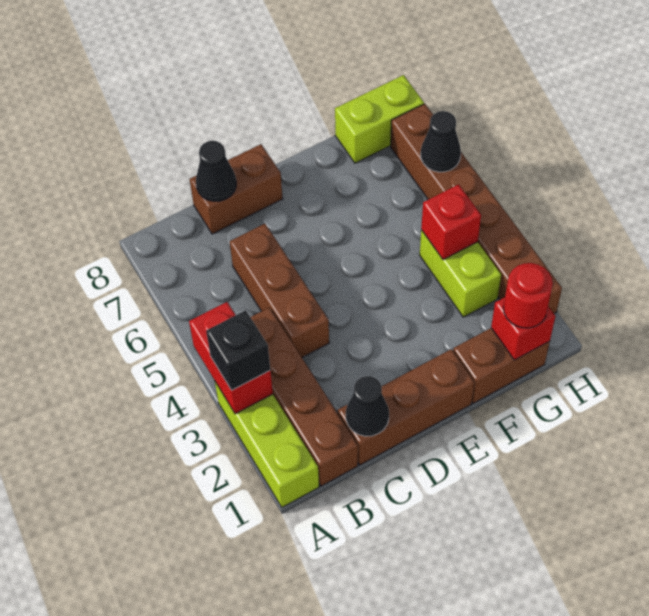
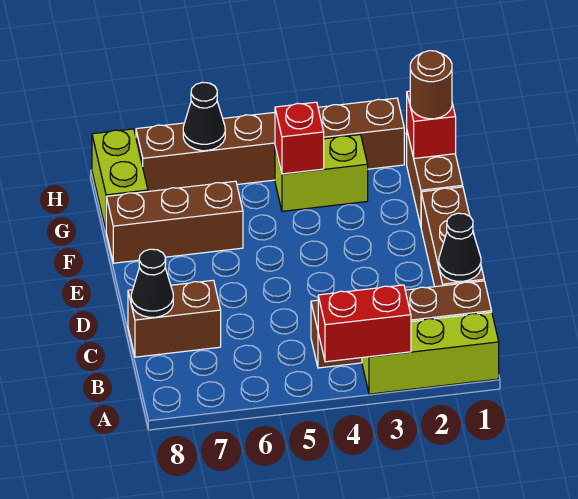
black 1x1 brick [206,310,270,390] -> none
brown 1x3 brick [230,224,329,357] -> brown 1x3 brick moved to [106,181,243,263]
brown 1x2 brick [190,144,283,234] -> brown 1x2 brick turned to [128,280,221,357]
red 1x1 round brick [503,263,553,328] -> brown 1x1 round brick [410,51,452,119]

